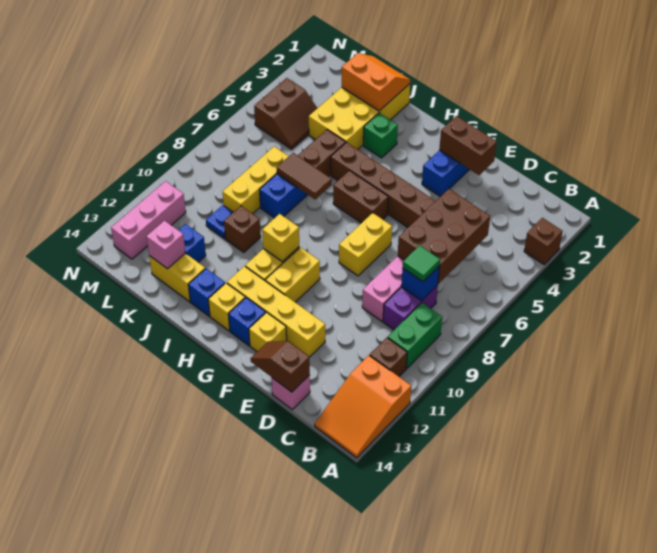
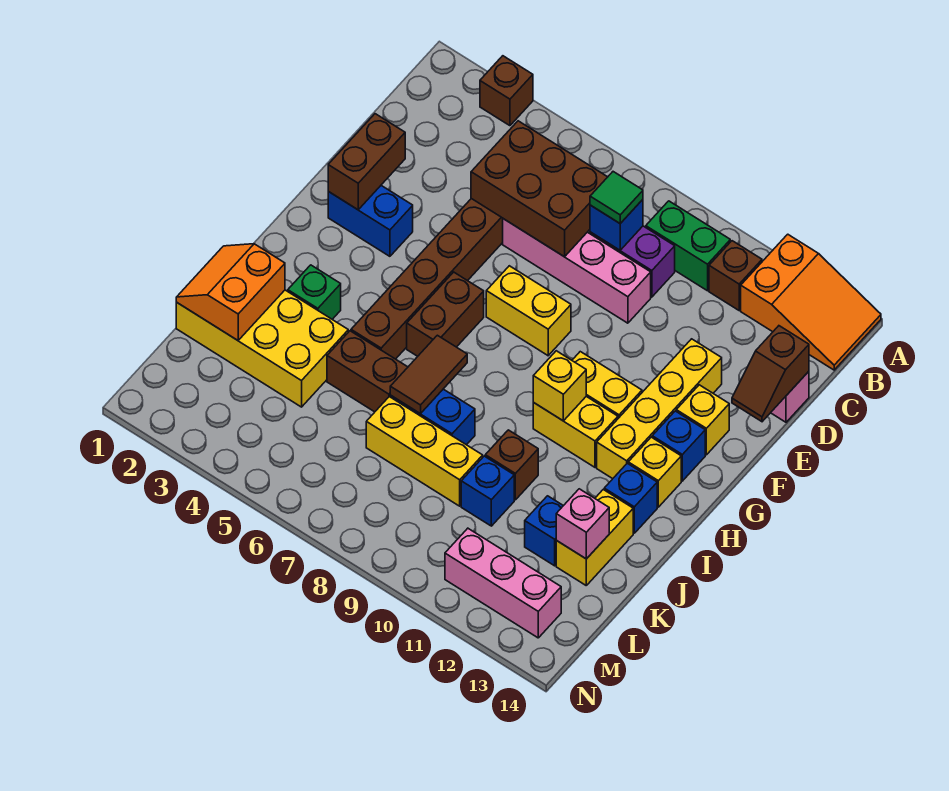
blue 1x1 plate [206,205,233,239] -> blue 1x1 brick [461,456,514,526]
brown 2x2 slope [254,78,317,149] -> none

